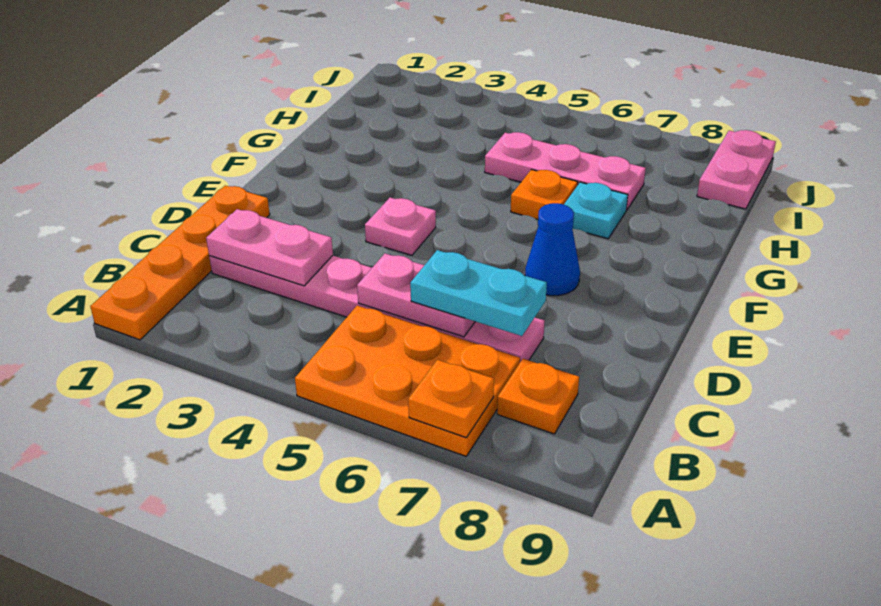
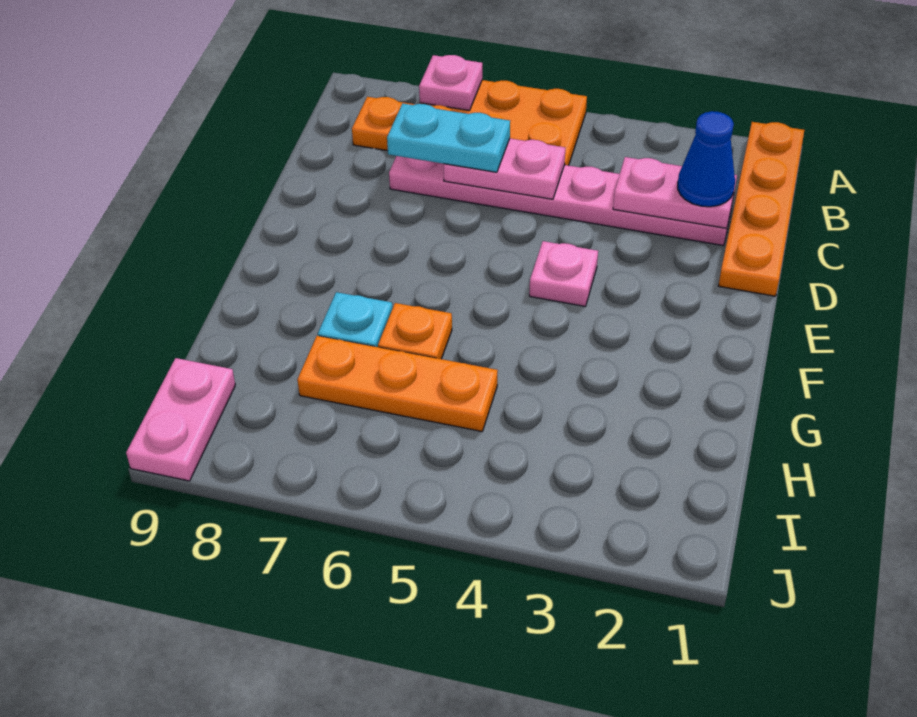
orange 1x1 plate [408,360,494,437] -> pink 1x1 plate [419,55,482,111]
blue 1x1 cone [525,203,580,296] -> blue 1x1 cone moved to [678,111,735,207]
pink 1x3 plate [485,132,646,210] -> orange 1x3 plate [297,336,498,431]

